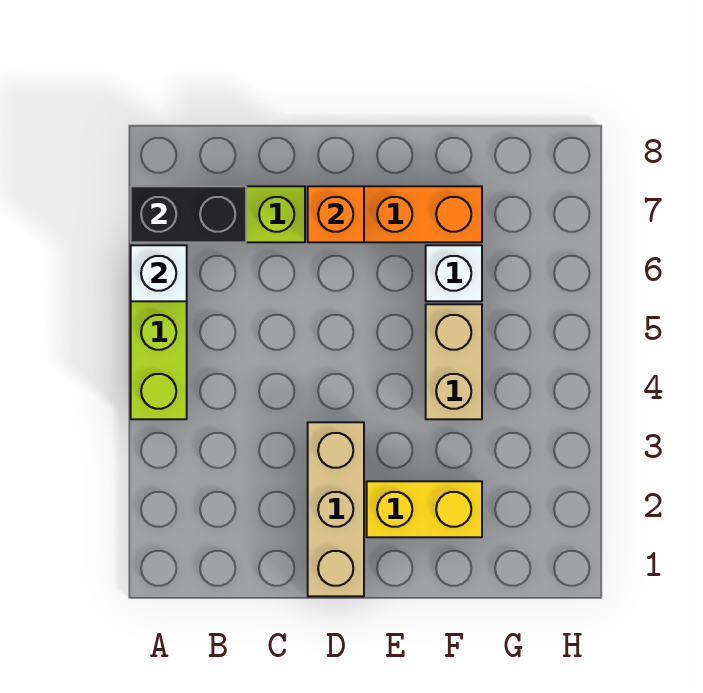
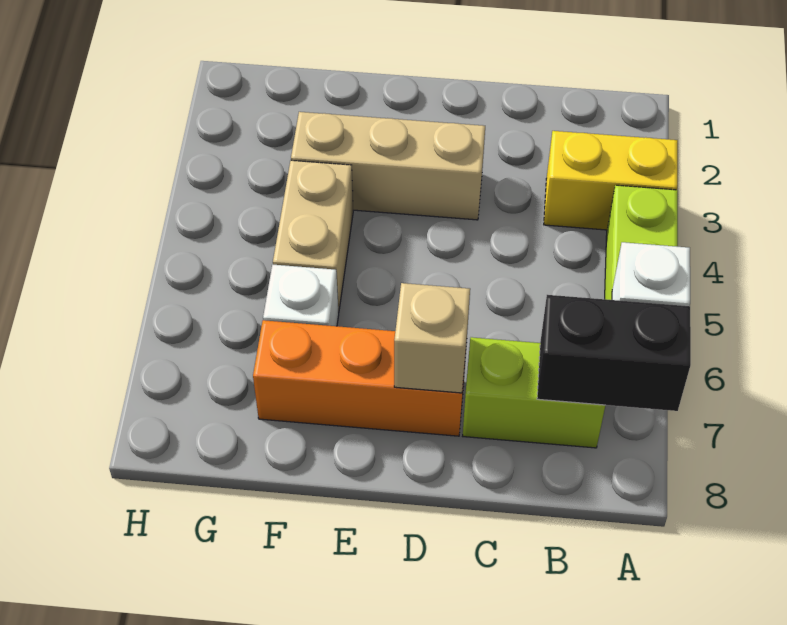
tan 1x3 brick [308,422,364,596] -> tan 1x3 brick turned to [291,112,485,220]
orange 1x1 brick [308,186,364,242] -> tan 1x1 brick [394,283,470,393]
yellow 1x2 brick [367,481,482,537] -> yellow 1x2 brick moved to [544,131,678,230]

